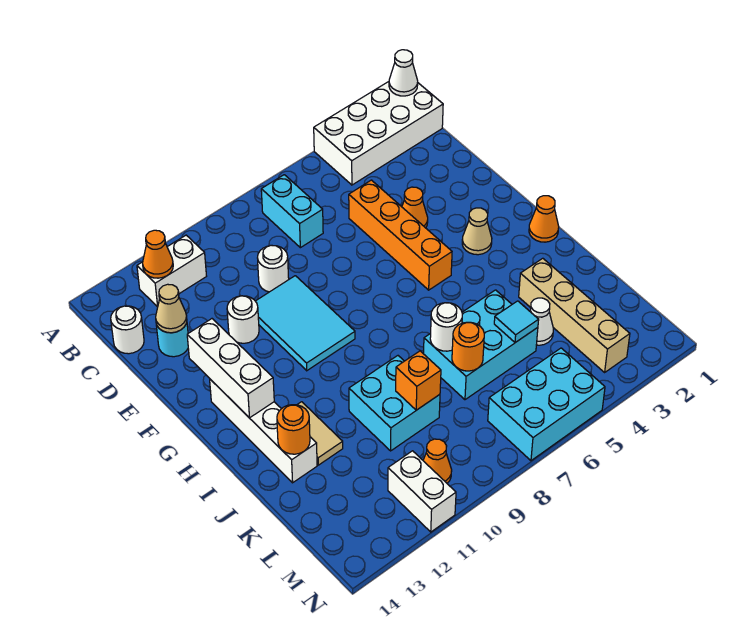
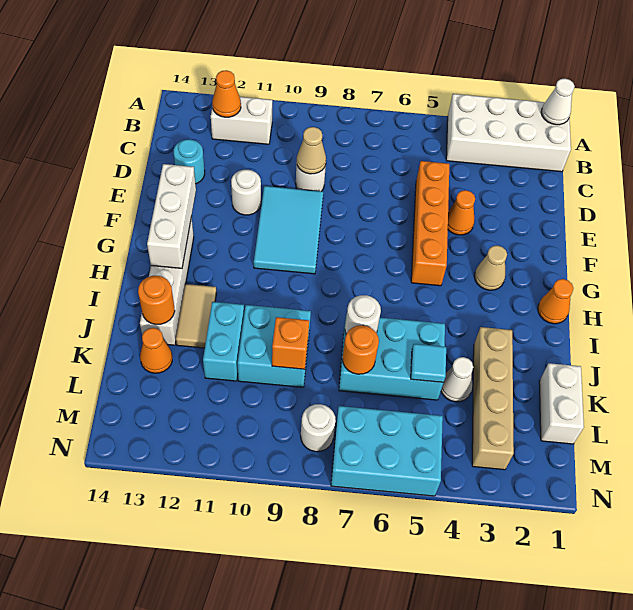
cyan 1x2 brick [261,175,323,248] -> cyan 1x2 brick moved to [203,302,244,381]
white 1x1 round brick [111,306,144,354] -> white 1x1 round brick moved to [301,404,336,452]
tan 1x1 cone [156,284,187,333] -> tan 1x1 cone moved to [297,127,326,174]
orange 1x1 cone [423,439,452,483] -> orange 1x1 cone moved to [140,328,172,373]
white 1x2 brick [388,451,456,532] -> white 1x2 brick moved to [539,363,584,444]

